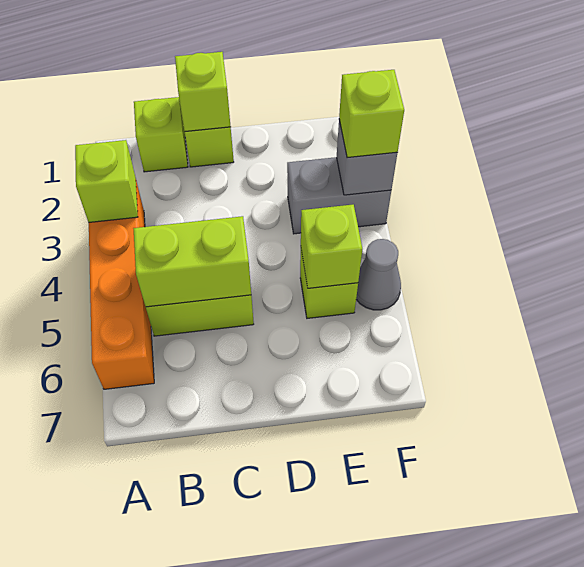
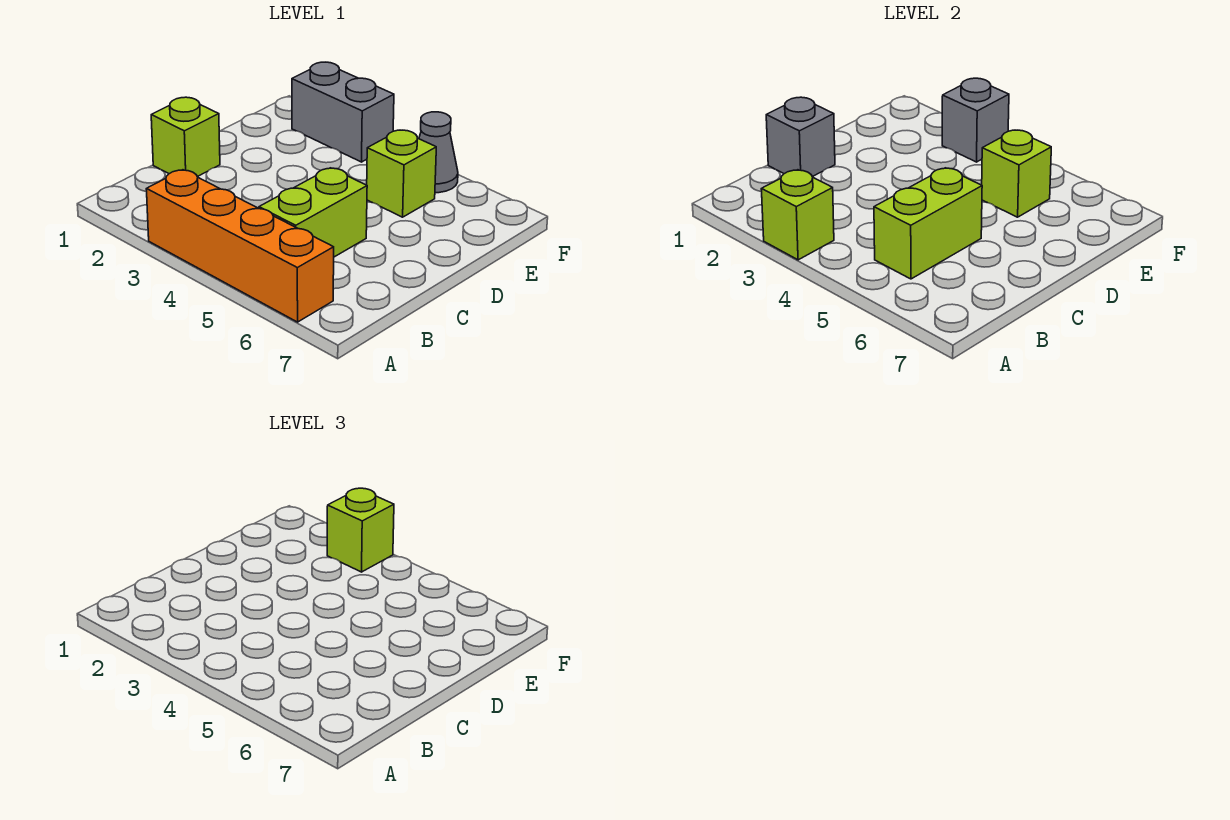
lime 1x1 brick [134,97,188,172] -> none
lime 1x1 brick [175,52,231,132] -> grey 1x1 brick [766,97,835,177]
grey 1x2 brick [287,157,391,234] -> grey 1x2 brick turned to [292,62,394,162]

